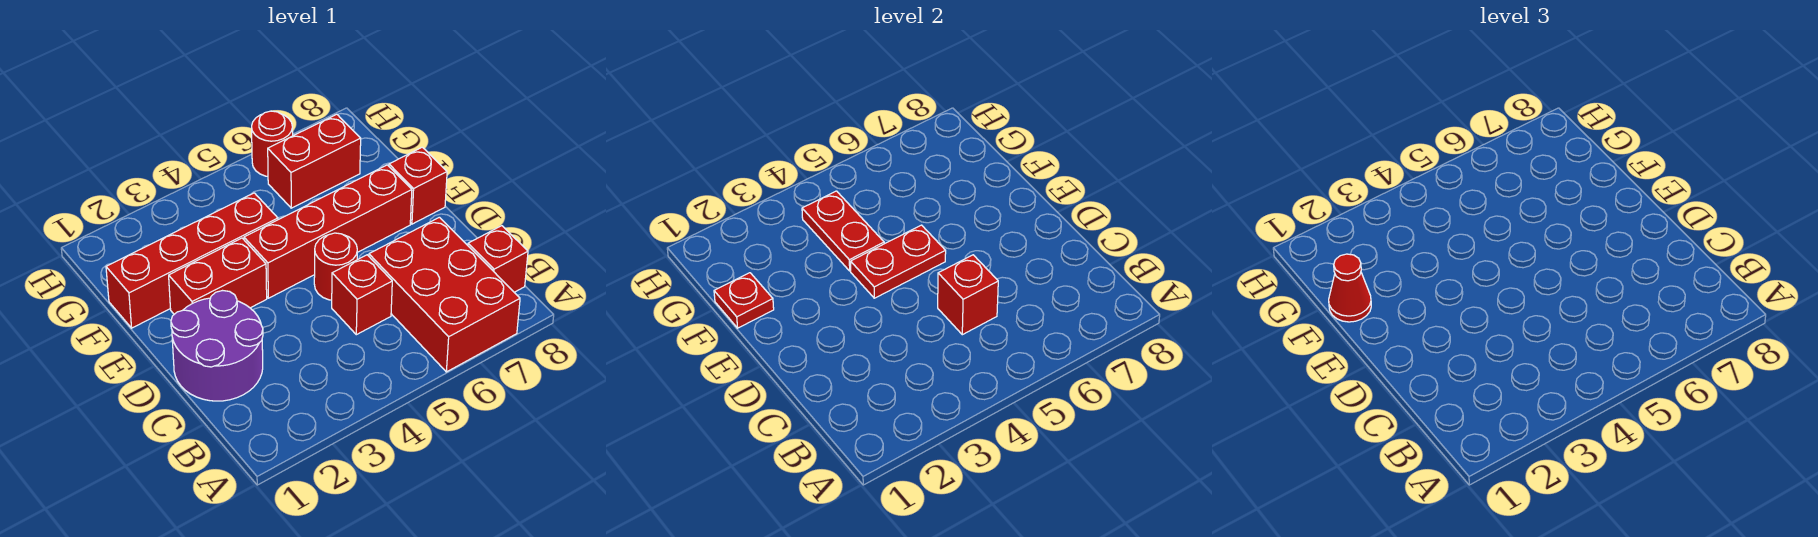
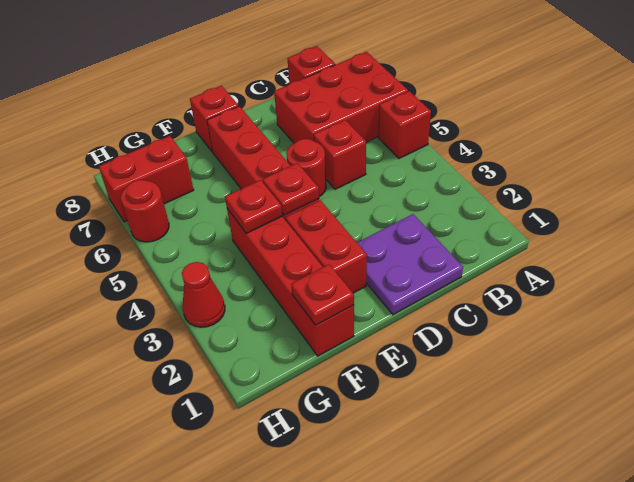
purple 2x2 round brick [171,291,263,401] -> purple 2x2 plate [357,214,463,315]
red 1x1 brick [938,255,998,335] -> red 1x1 brick moved to [378,91,431,158]
red 1x2 plate [851,225,946,298] -> red 1x1 plate [263,163,319,215]
red 1x1 cone [1329,254,1371,322] -> red 1x1 cone moved to [182,262,225,327]
red 1x2 plate [802,191,884,271] -> red 1x1 plate [225,180,282,233]
red 1x2 brick [268,114,361,208] -> red 1x2 brick turned to [99,136,194,222]

